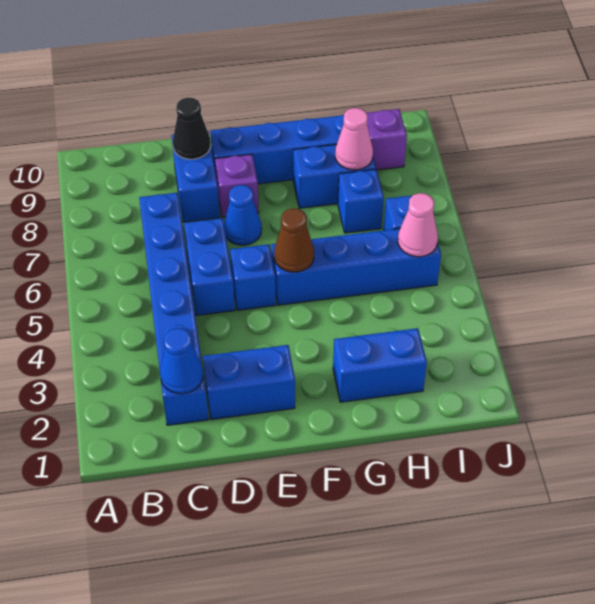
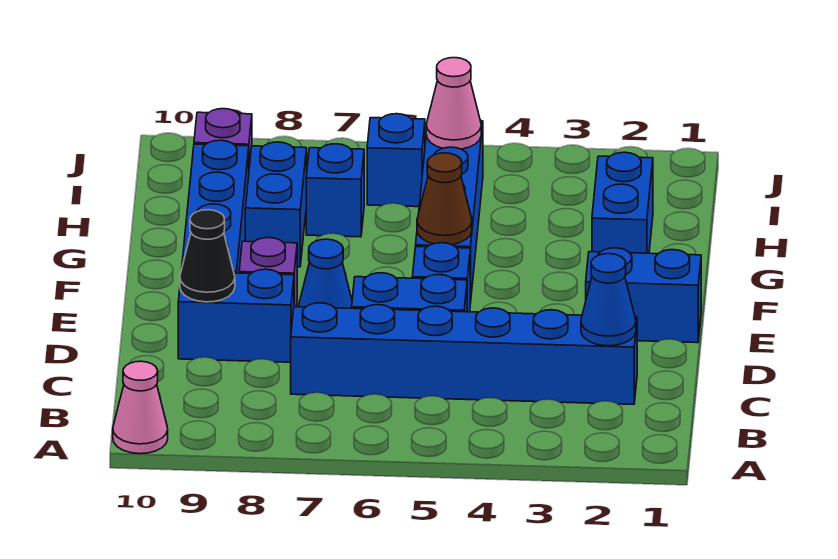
blue 1x2 brick [203,345,295,420] -> blue 1x2 brick turned to [586,248,701,343]
pink 1x1 cone [335,108,373,170] -> pink 1x1 cone moved to [113,361,168,454]

